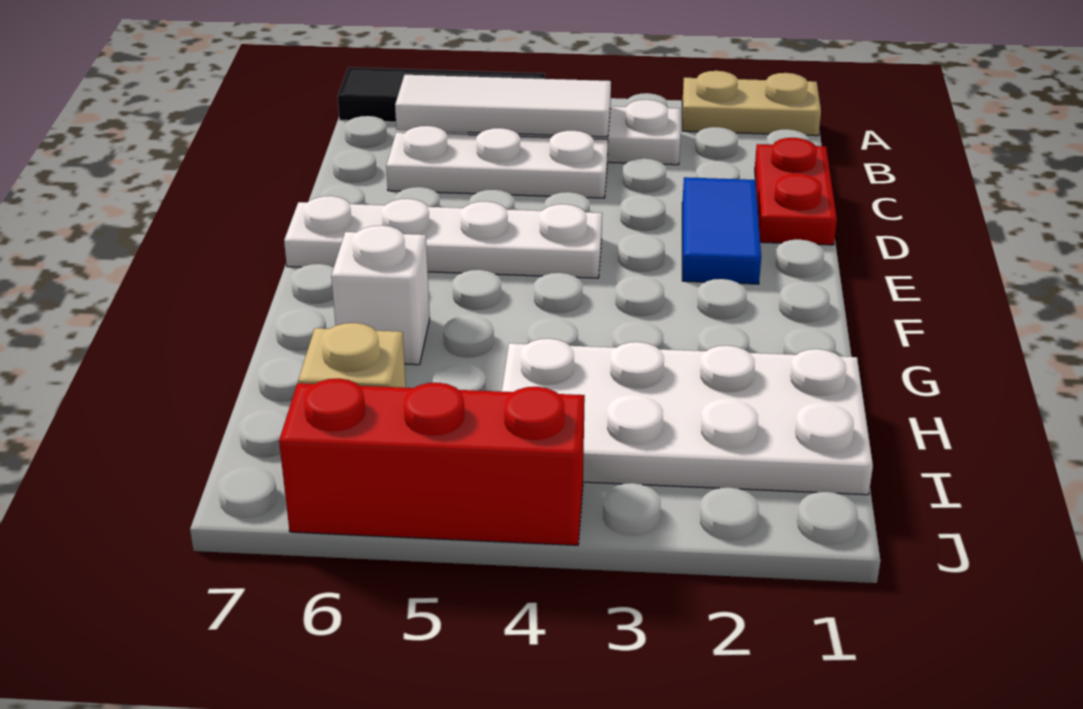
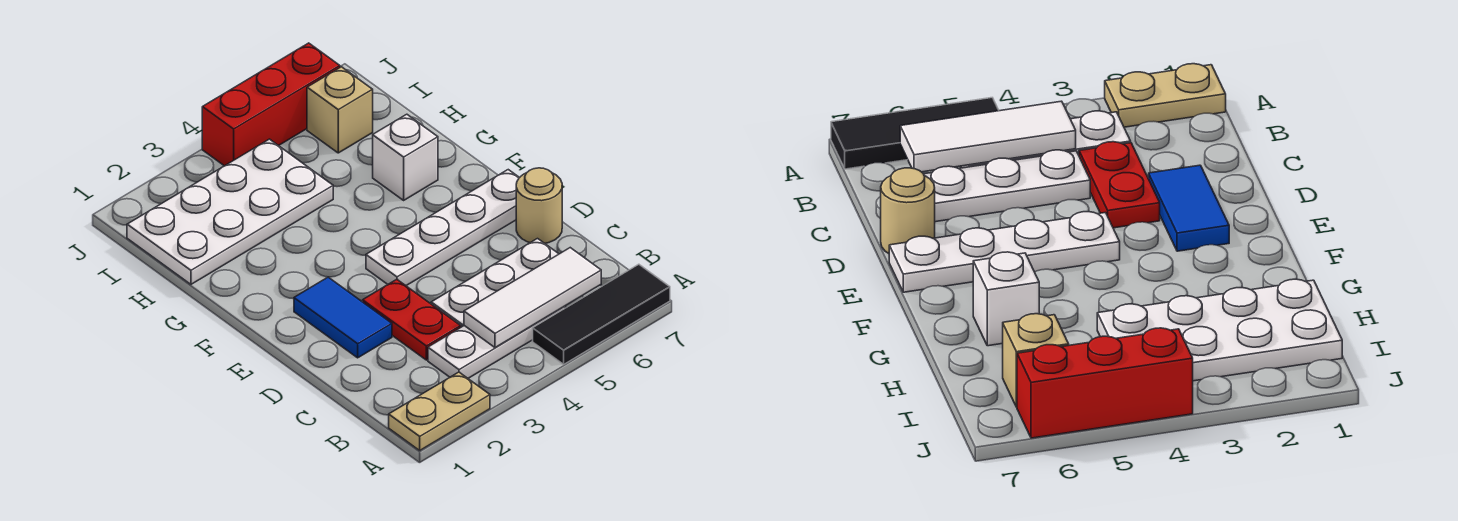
red 1x2 plate [755,138,837,245] -> red 1x2 plate moved to [363,279,461,360]
none -> tan 1x1 round brick [516,168,562,243]

